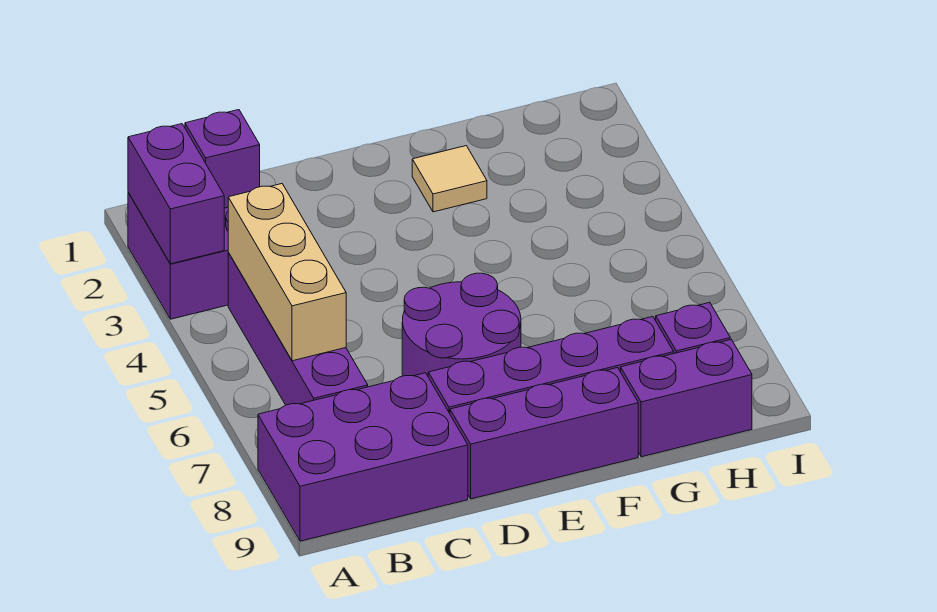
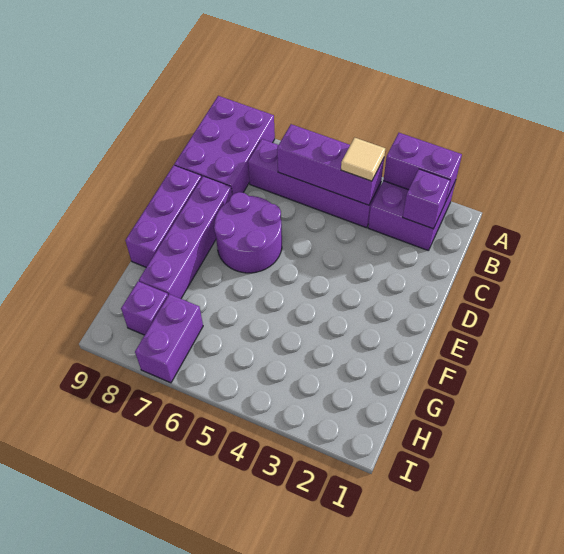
tan 1x3 brick [228,184,346,361] -> purple 1x3 brick [277,124,384,205]
tan 1x1 tile [412,146,487,212] -> tan 1x1 tile moved to [341,138,385,181]
purple 1x2 brick [621,340,752,457] -> purple 1x2 brick moved to [135,294,203,383]

